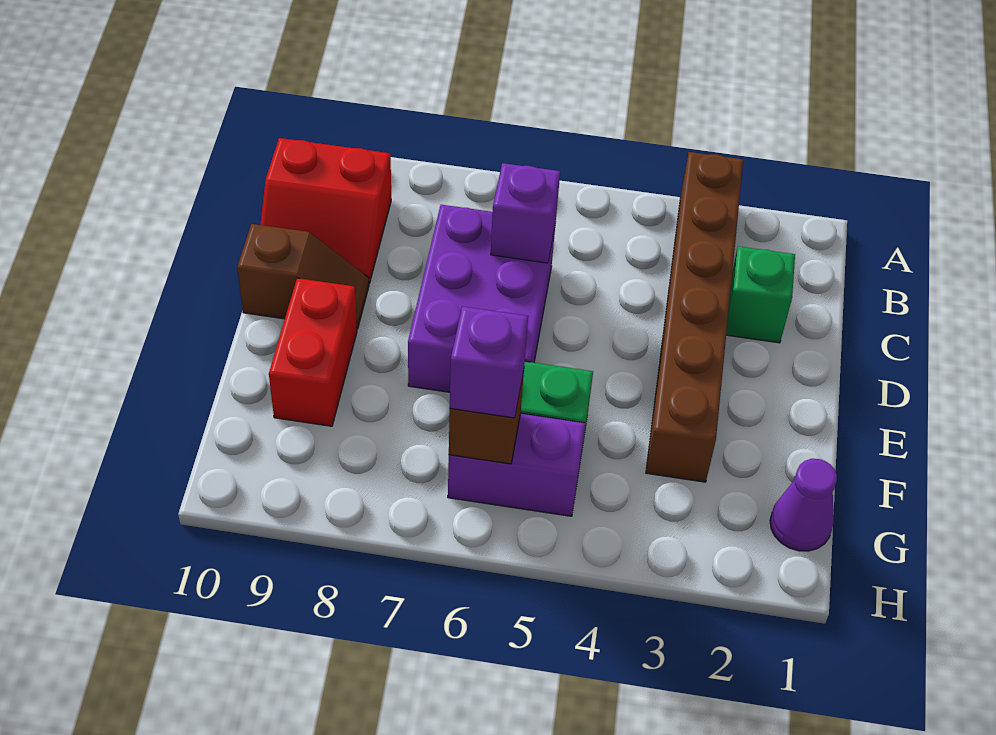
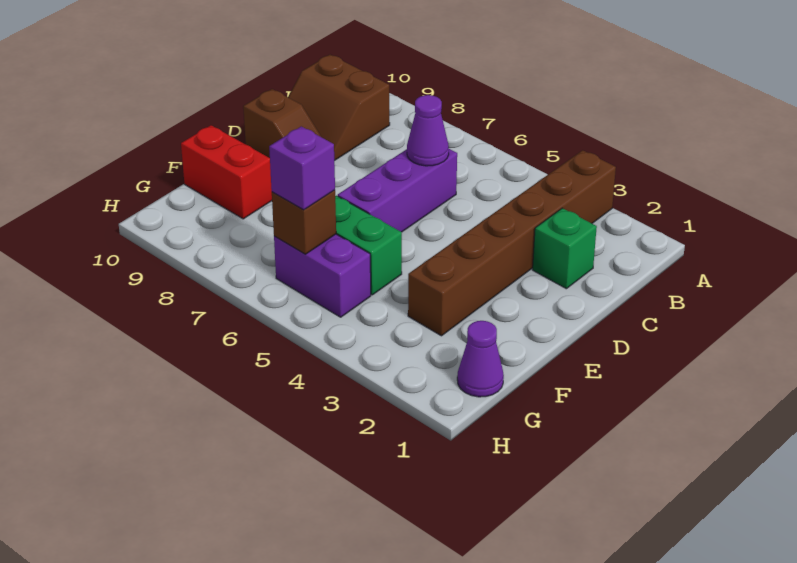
red 2x2 slope [260,138,391,284] -> brown 2x2 slope [288,54,390,161]
purple 2x3 brick [408,205,556,392] -> purple 1x3 brick [338,149,457,232]
purple 1x1 brick [491,163,560,263] -> purple 1x1 cone [407,95,449,166]
red 1x2 brick [269,278,357,426] -> red 1x2 brick turned to [181,125,272,219]

